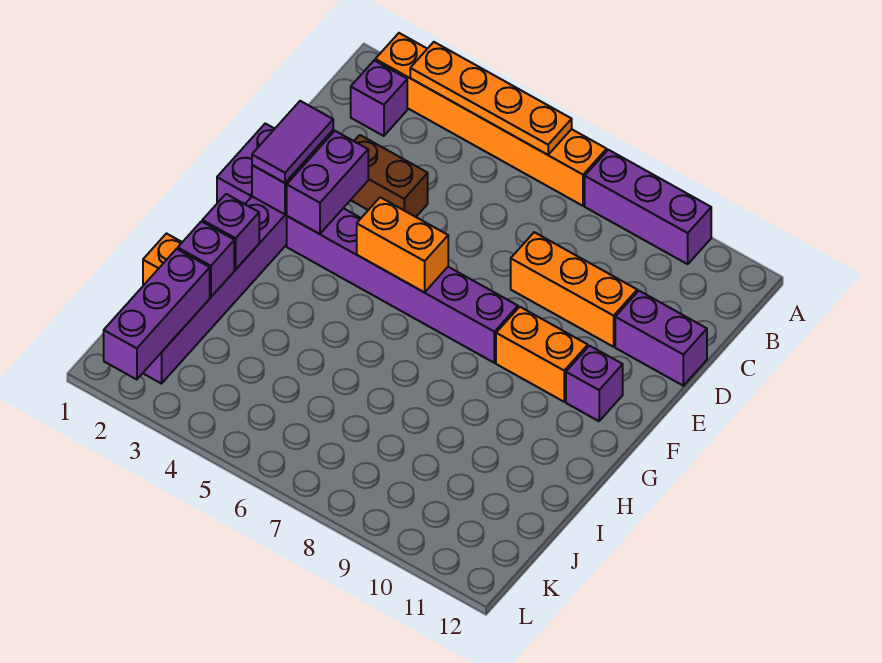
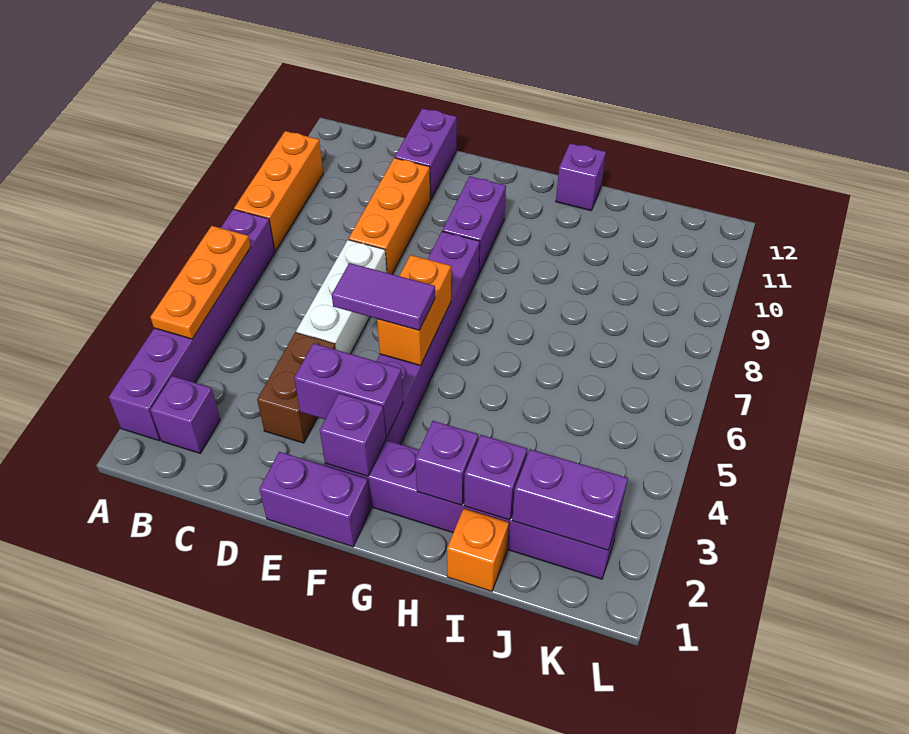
orange 1x6 brick [375,33,607,206] -> purple 1x6 brick [109,209,275,440]
orange 1x4 plate [410,42,572,155] -> orange 1x3 plate [150,226,251,339]
purple 1x3 brick [585,150,711,264] -> orange 1x3 brick [234,131,323,251]
none -> white 1x3 brick [296,240,387,354]
purple 1x2 tile [252,101,333,183] -> purple 1x2 tile moved to [332,263,435,330]
orange 1x2 brick [496,307,588,402] -> purple 1x2 brick [442,176,506,273]
purple 1x1 brick [566,346,623,421] -> purple 1x1 brick moved to [556,143,606,211]
purple 1x3 brick [104,249,210,380] -> purple 1x2 brick [512,449,628,550]

